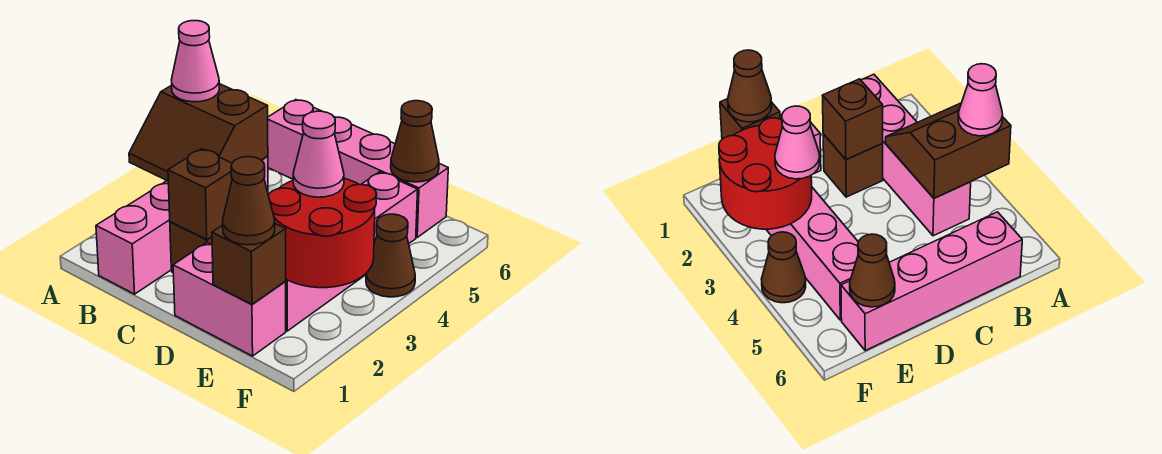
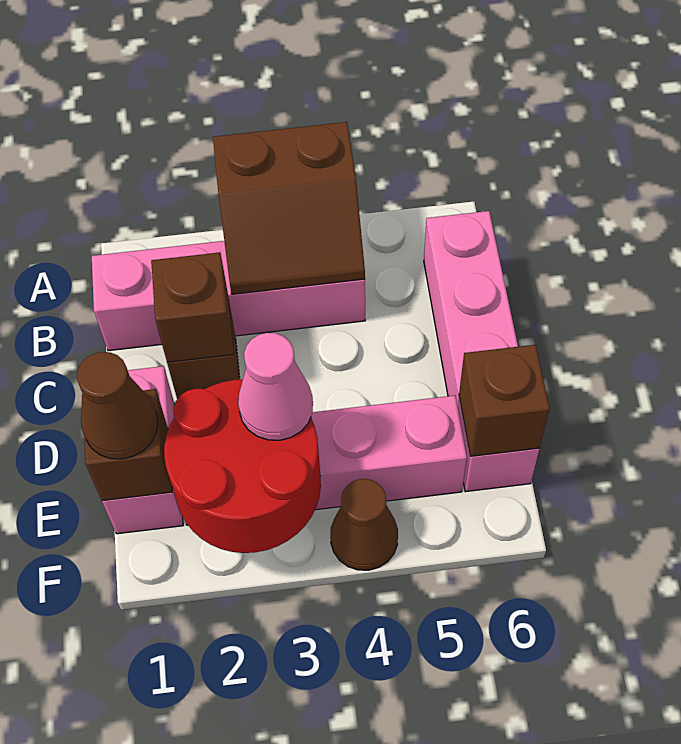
brown 2x2 slope [129,84,268,181] -> brown 2x2 slope turned to [213,122,365,294]
pink 1x1 cone [172,21,219,102] -> none
brown 1x1 cone [391,101,439,182] -> brown 1x1 brick [459,345,550,456]

